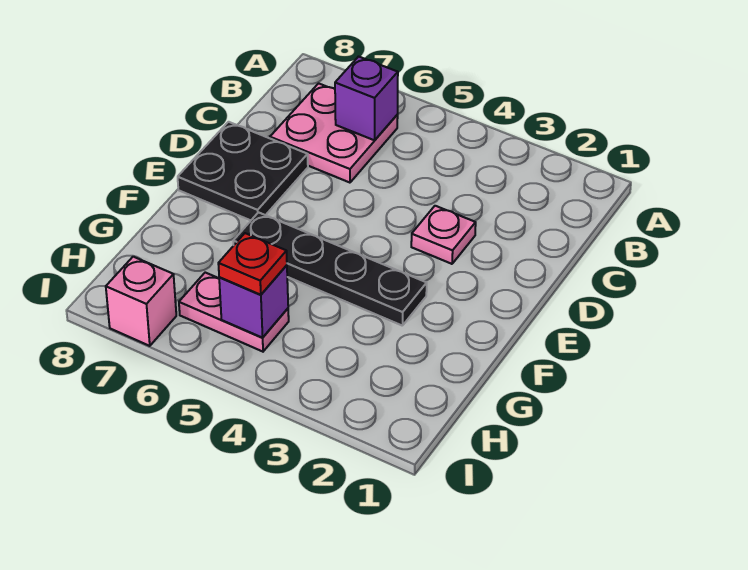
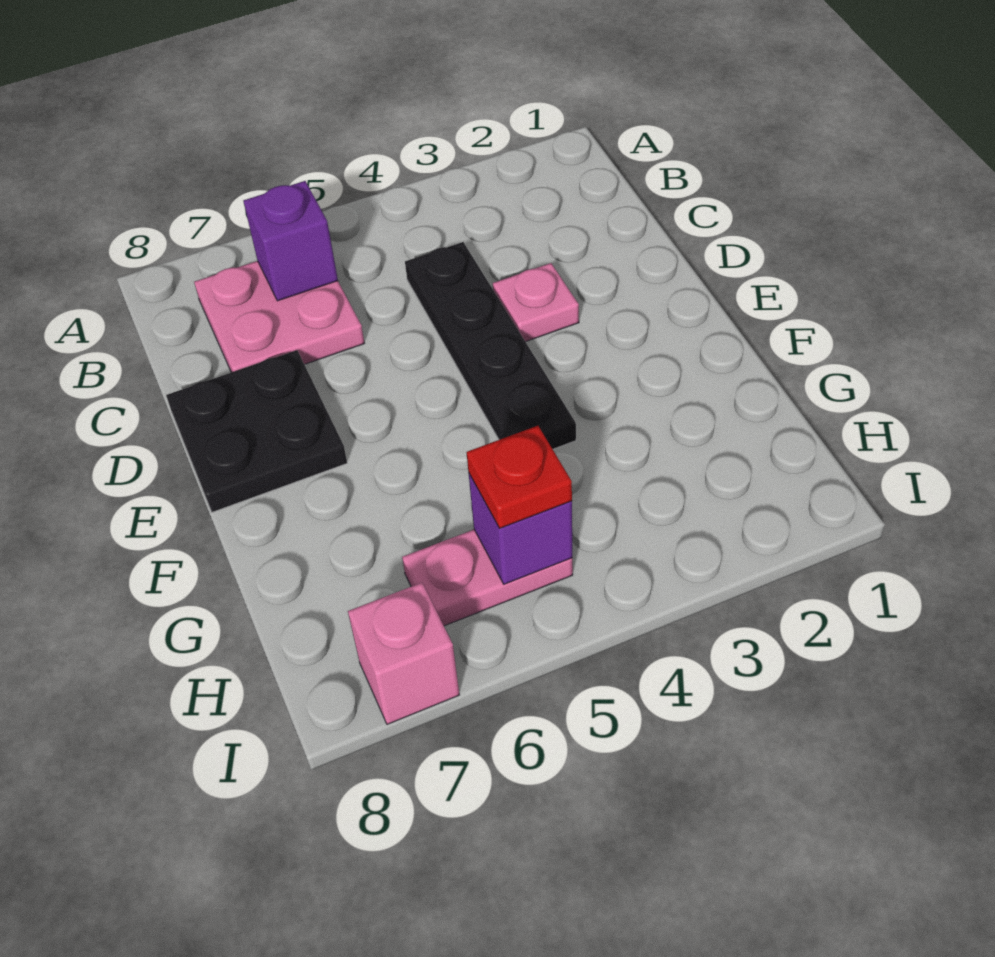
black 1x4 plate [233,212,427,326] -> black 1x4 plate turned to [405,242,576,449]

